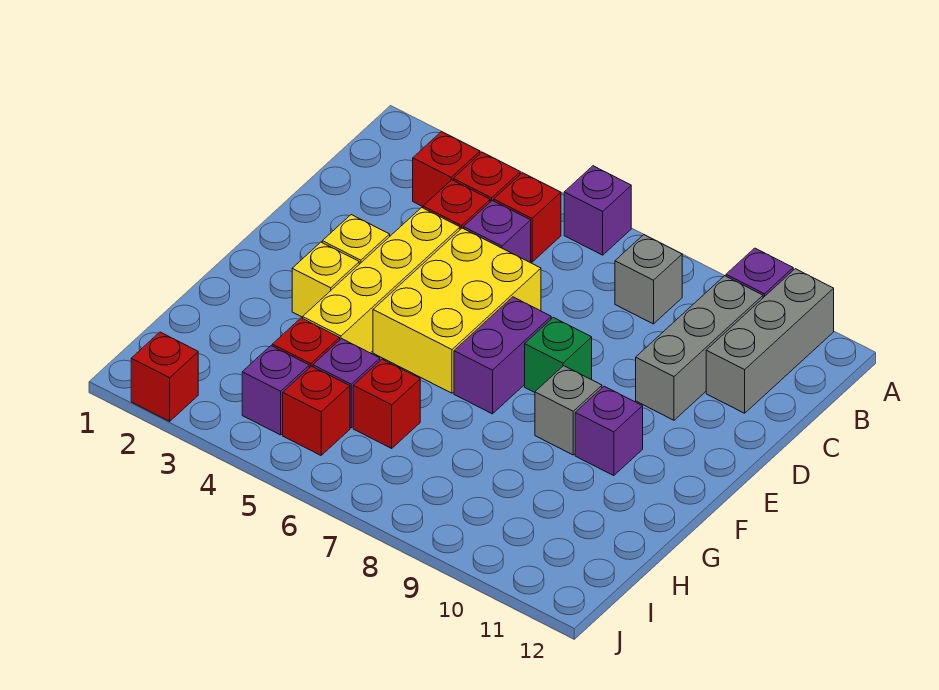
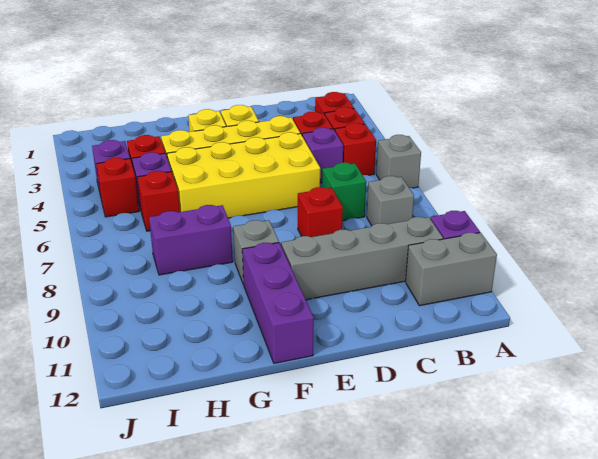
purple 1x1 brick [564,166,631,255] -> grey 1x1 brick [376,135,421,188]
grey 1x3 brick [706,269,834,413] -> grey 1x2 brick [406,233,497,306]
grey 1x3 brick [636,276,763,420] -> grey 1x4 brick [281,217,443,300]
yellow 2x3 brick [373,228,541,393] -> yellow 2x4 brick [167,132,320,218]
purple 1x2 brick [454,297,551,414] -> purple 1x2 brick moved to [149,205,233,275]
green 1x1 brick [525,317,592,392] -> green 1x1 brick moved to [322,163,366,221]
purple 1x1 brick [575,386,643,476] -> purple 1x3 brick [242,242,314,363]
red 1x1 brick [131,332,198,421] -> red 1x1 brick moved to [298,187,343,237]

